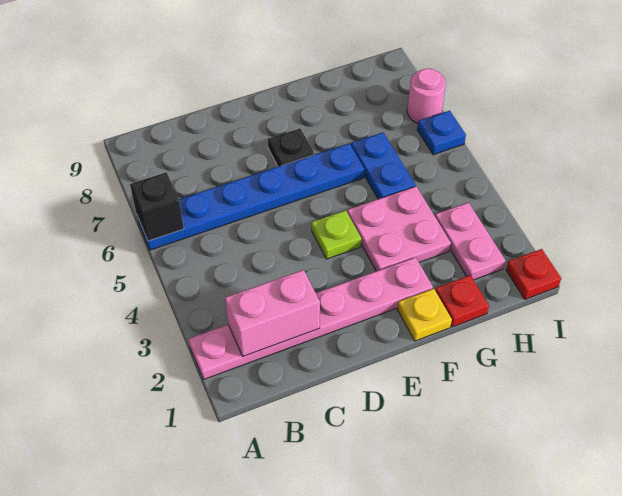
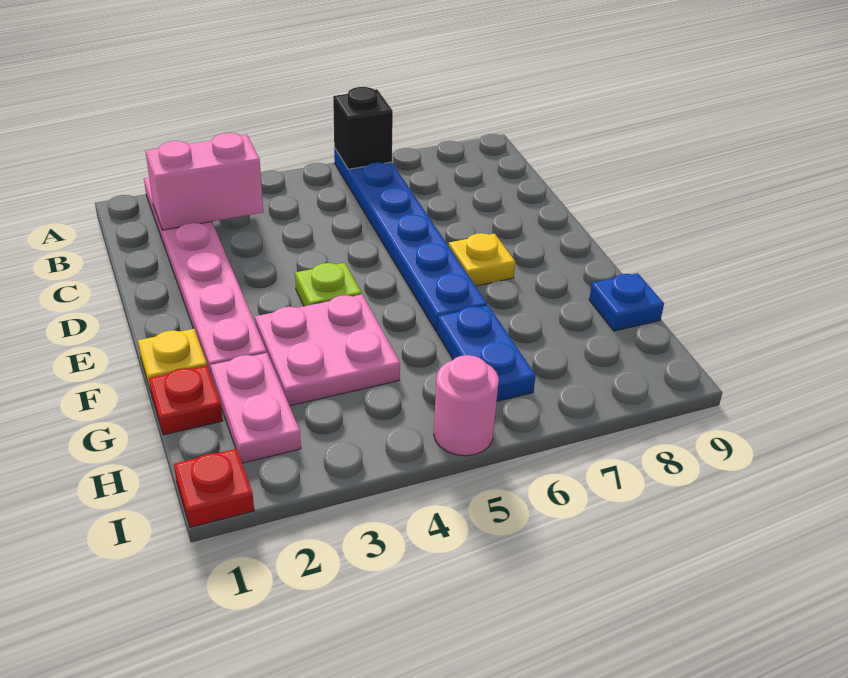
pink 1x2 brick [225,270,320,356] -> pink 1x2 brick turned to [146,133,263,230]
black 1x1 plate [268,128,314,167] -> yellow 1x1 plate [448,233,515,286]
blue 1x2 plate [351,132,415,199] -> blue 1x2 plate turned to [437,305,536,401]
pink 1x2 plate [435,203,505,280] -> pink 1x2 plate turned to [210,353,301,463]
blue 1x1 plate [417,111,466,155] -> blue 1x1 plate moved to [589,273,664,331]
pink 1x1 round brick [407,68,446,123] -> pink 1x1 round brick moved to [434,355,499,456]

